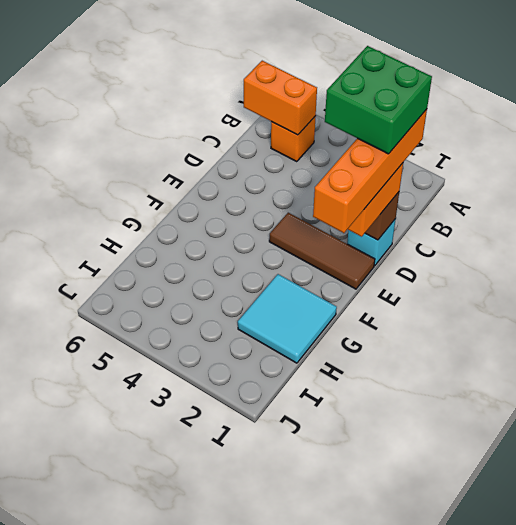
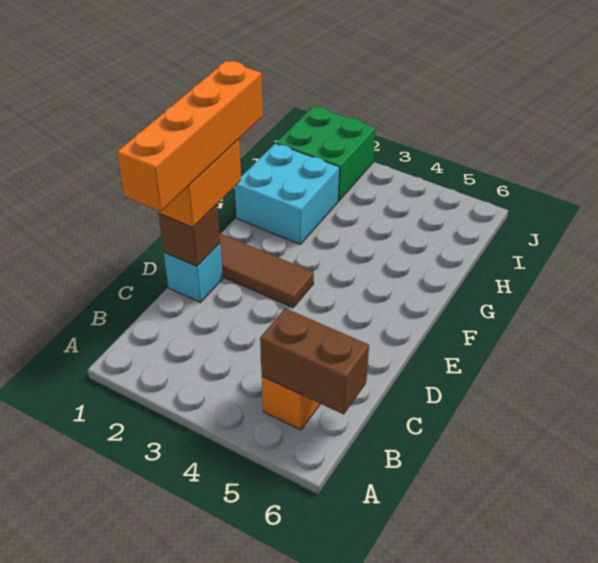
orange 1x2 brick [244,61,317,135] -> brown 1x2 brick [260,308,369,415]
green 2x2 brick [325,46,432,154] -> green 2x2 brick moved to [276,106,375,201]
cyan 2x2 tile [238,274,337,363] -> cyan 2x2 brick [235,143,339,244]

